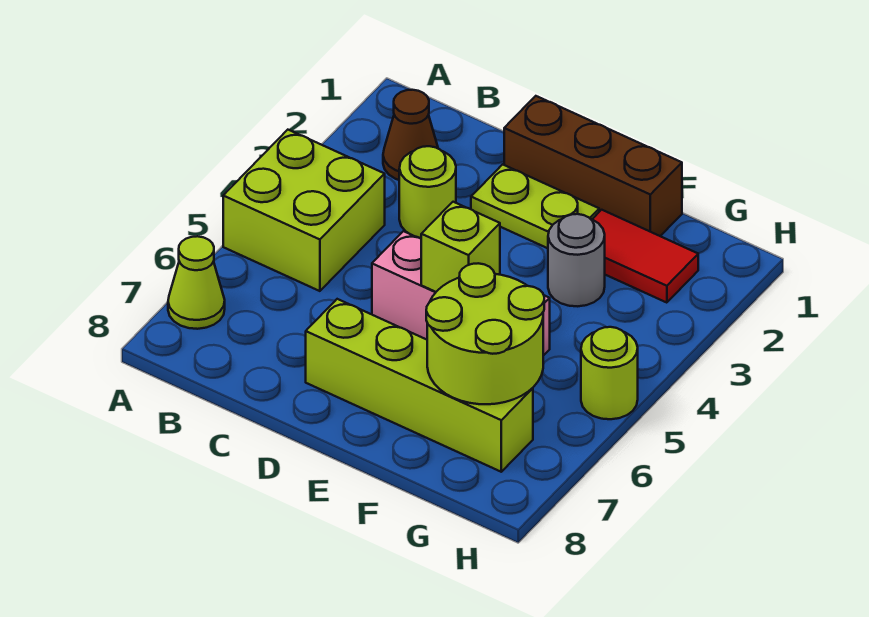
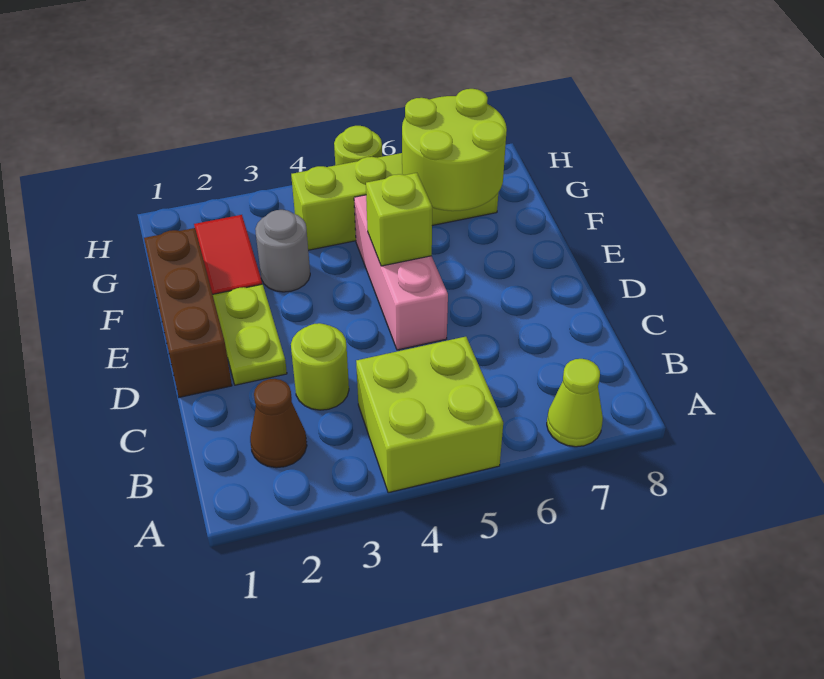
lime 1x4 brick [306,299,533,472] -> lime 1x4 brick turned to [291,153,498,250]

